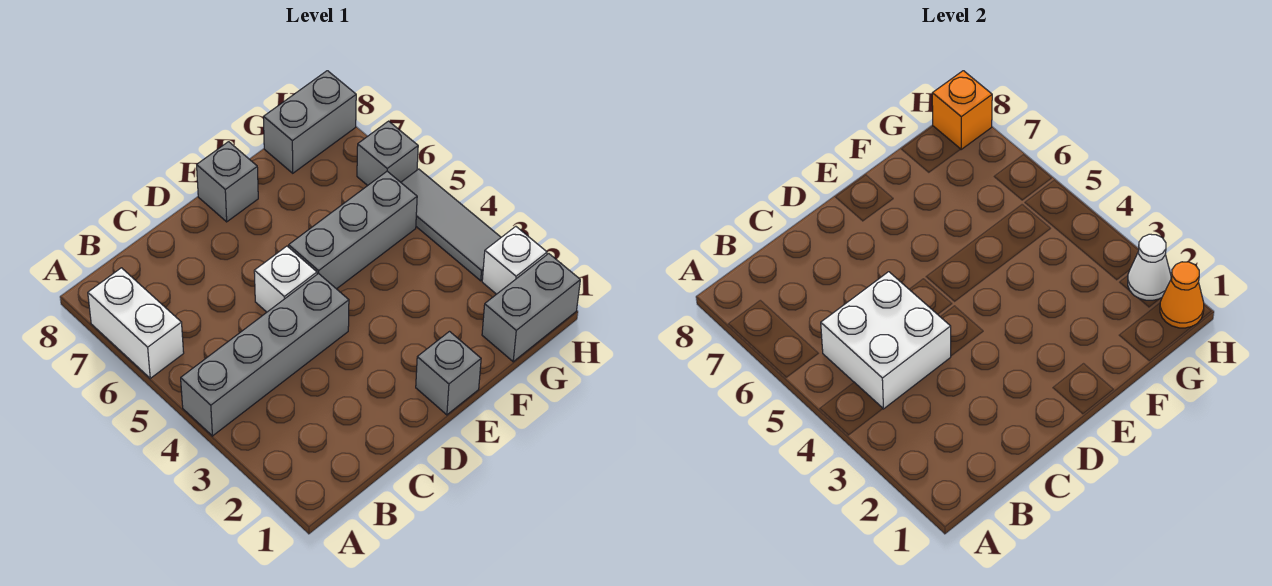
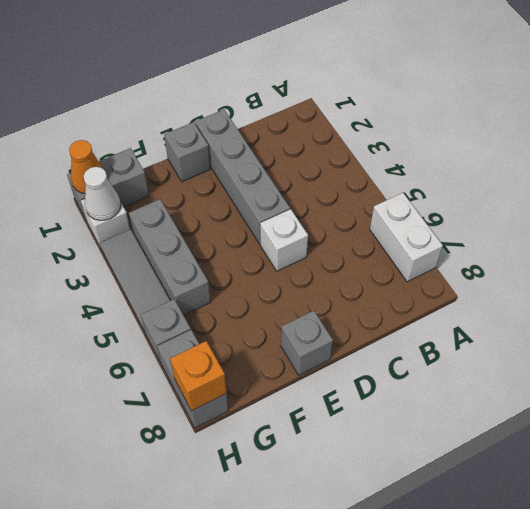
grey 1x4 brick [181,273,349,436] -> grey 1x4 brick turned to [195,110,290,244]
white 2x2 brick [821,272,951,409] -> none
grey 1x3 brick [289,171,417,289] -> grey 1x3 brick turned to [129,199,211,315]
grey 1x2 brick [264,71,356,173] -> grey 1x2 brick turned to [157,330,228,428]

